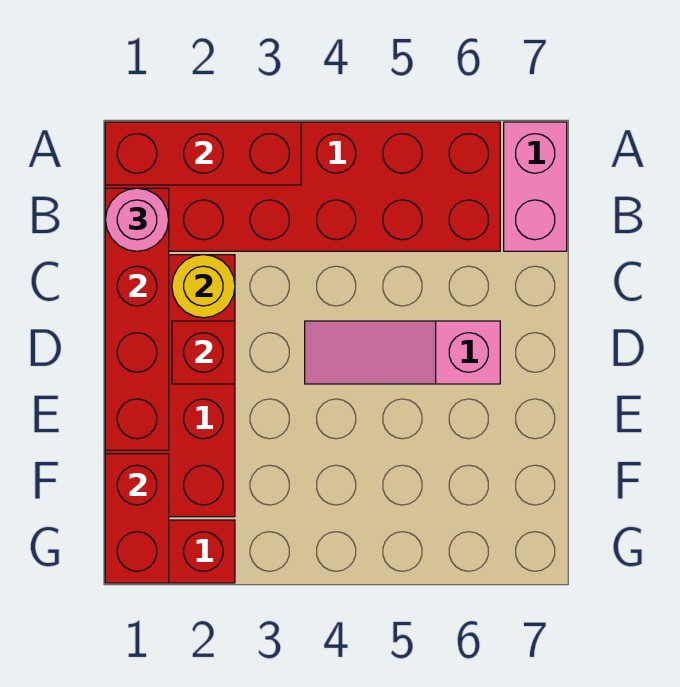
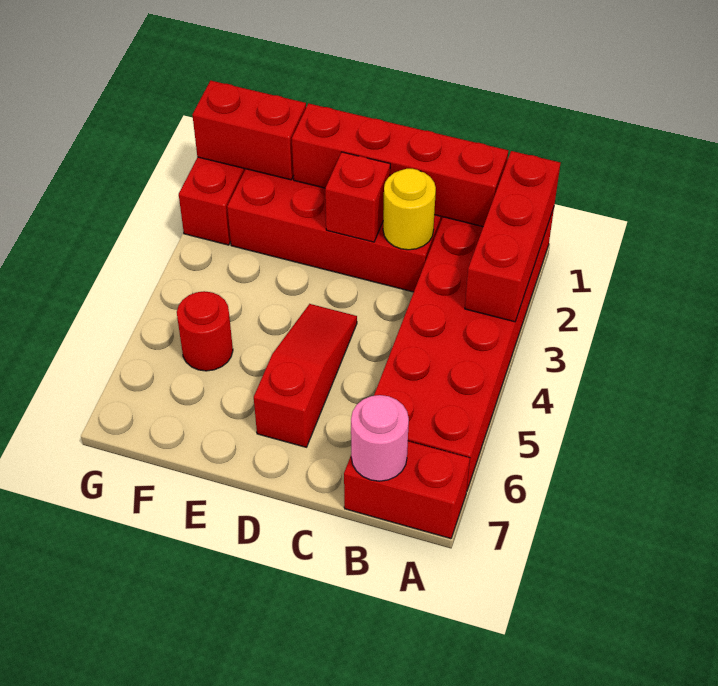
pink 1x2 brick [504,122,567,251] -> red 1x2 brick [344,441,470,539]
pink 1x1 round brick [105,188,169,251] -> pink 1x1 round brick moved to [351,395,409,481]
pink 1x3 slope [305,321,500,384] -> red 1x3 slope [254,304,357,447]
none -> red 1x1 round brick [177,291,233,371]

